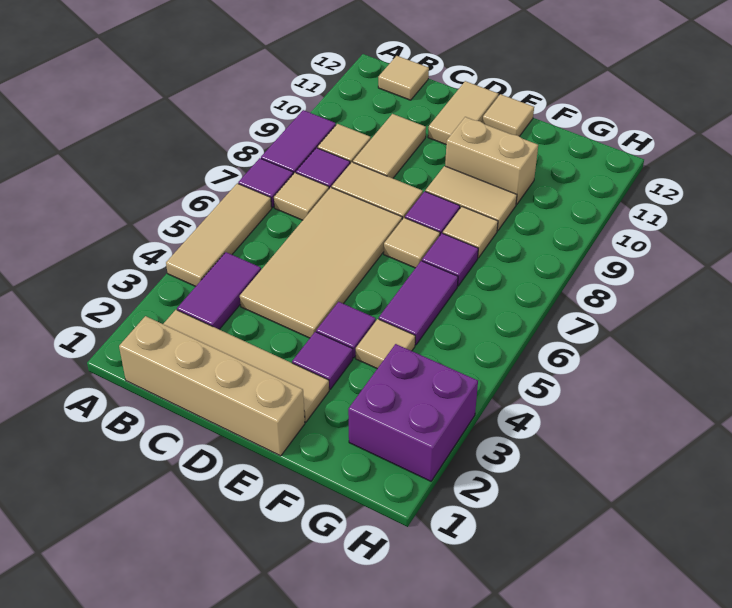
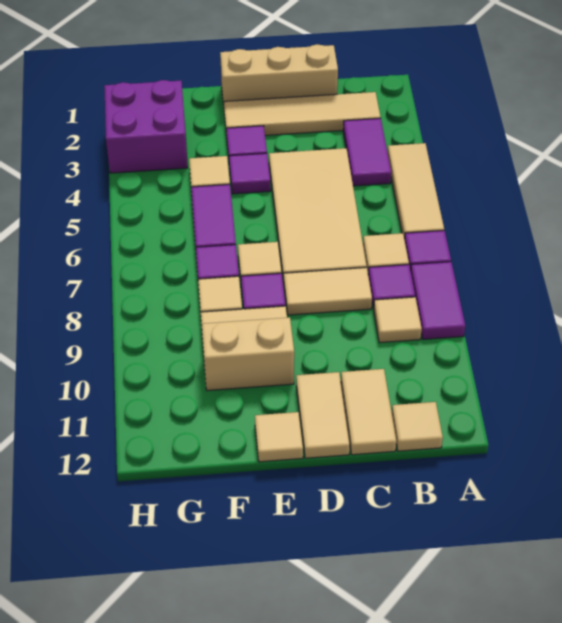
tan 1x4 brick [119,316,305,456] -> tan 1x3 brick [220,44,338,105]
tan 1x2 tile [353,114,426,178] -> tan 1x2 tile moved to [341,369,396,455]

